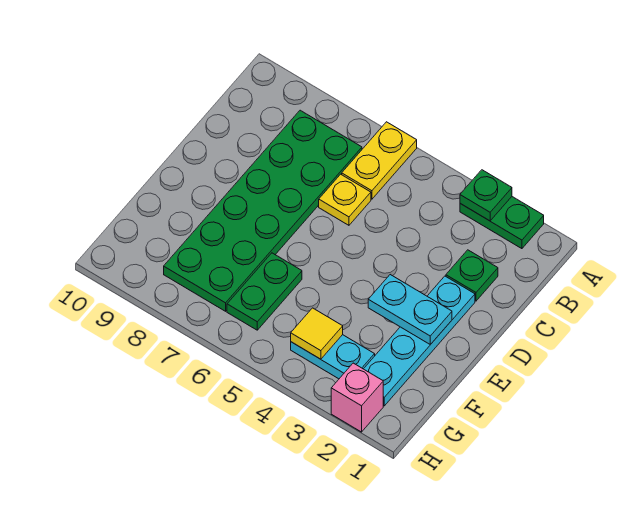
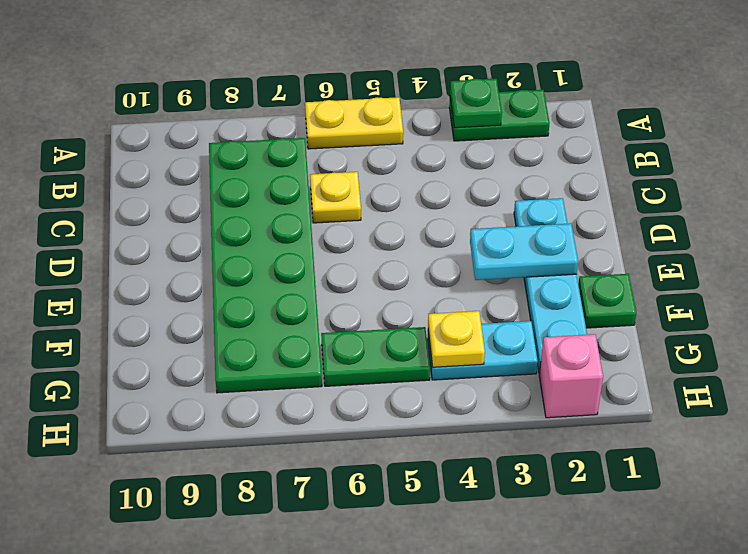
yellow 1x2 plate [342,122,417,199] -> yellow 1x2 plate turned to [305,97,403,149]
green 1x1 plate [446,250,498,301] -> green 1x1 plate moved to [578,274,636,328]
green 1x2 plate [227,253,302,330] -> green 1x2 plate turned to [321,327,430,386]
yellow 1x1 tile [291,308,343,359] -> yellow 1x1 plate [428,311,485,367]

